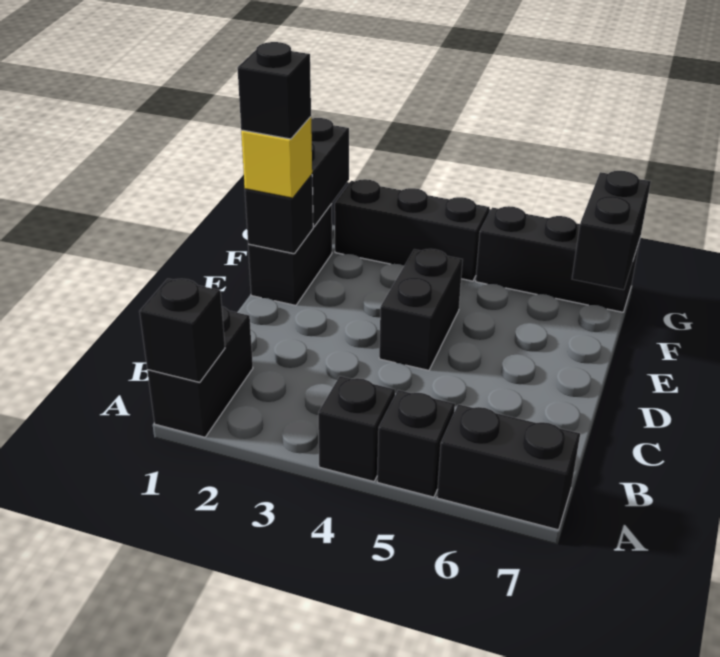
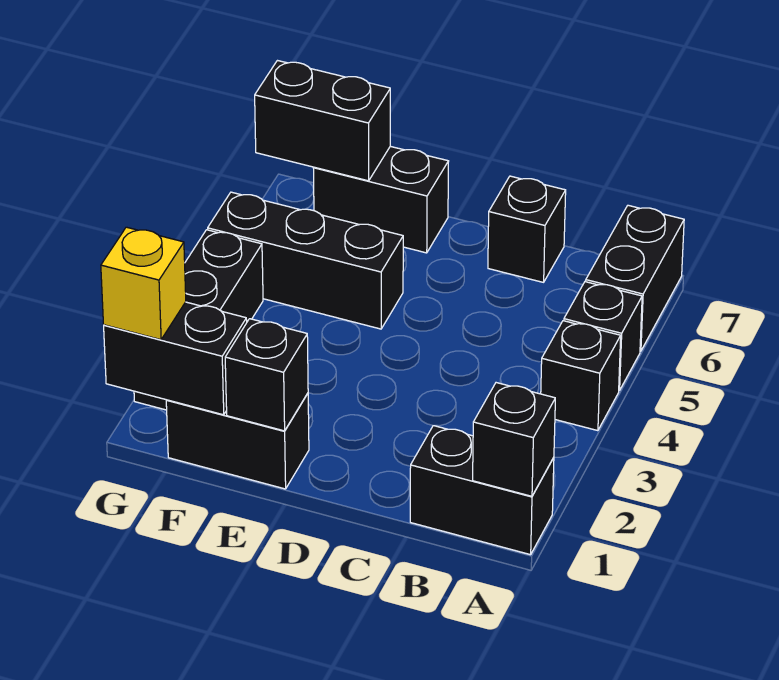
black 1x2 brick [379,249,463,370] -> black 1x2 brick moved to [314,146,449,253]
yellow 1x1 brick [241,117,312,198] -> yellow 1x1 brick moved to [101,227,186,340]
black 1x1 brick [237,42,311,139] -> black 1x1 brick moved to [488,176,566,282]
black 1x3 brick [476,206,640,312] -> black 1x3 brick turned to [208,192,403,329]

